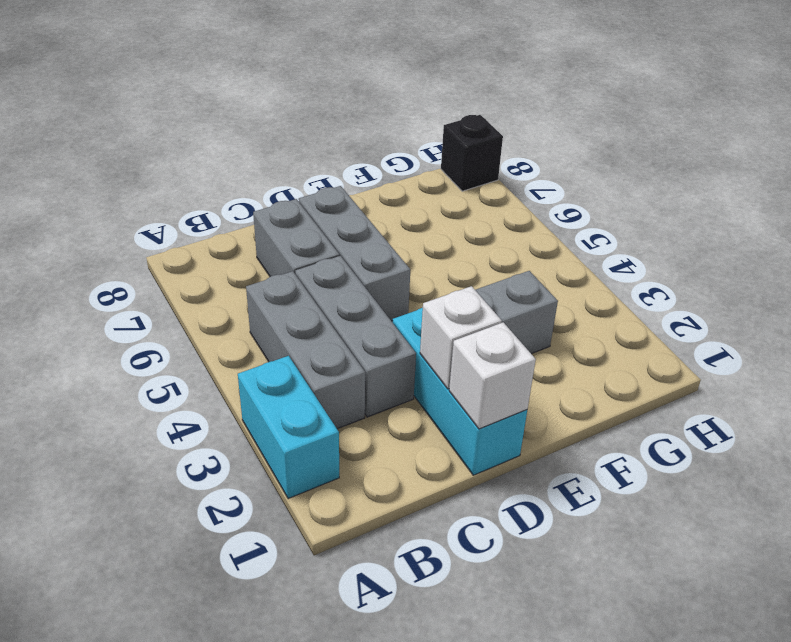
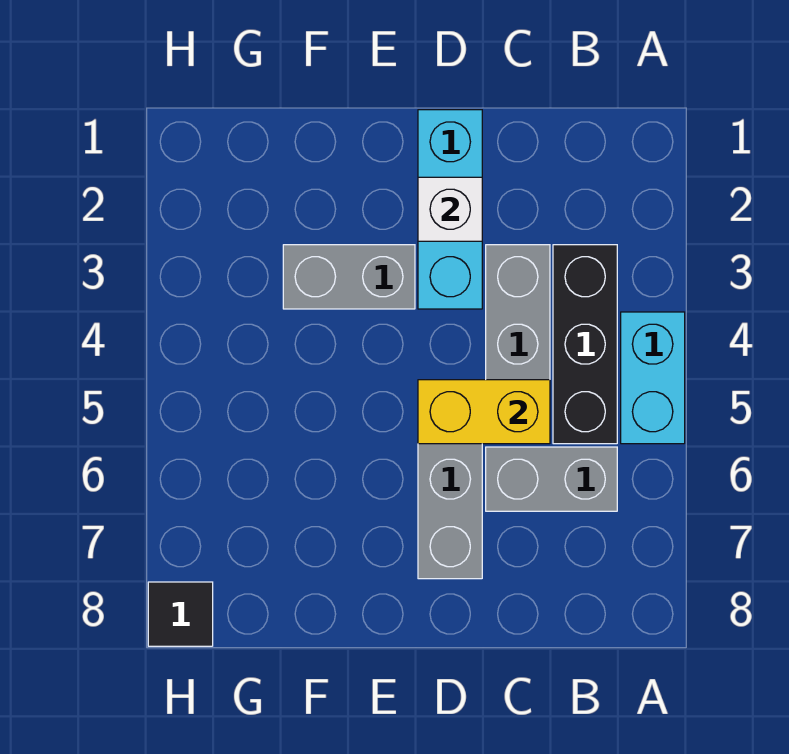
cyan 1x2 brick [238,356,339,499] -> cyan 1x2 brick moved to [621,312,685,444]
grey 1x3 brick [246,271,365,429] -> black 1x3 brick [553,245,617,444]
none -> yellow 1x2 brick [418,380,550,444]
grey 1x2 brick [253,199,340,277] -> grey 1x2 brick turned to [486,447,617,511]
white 1x1 brick [449,322,536,429] -> none
black 1x1 brick [441,115,503,191] -> black 1x1 tile [148,582,213,646]

